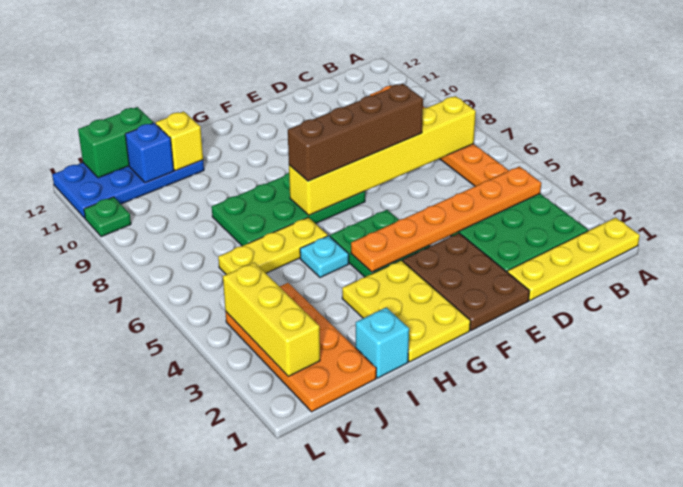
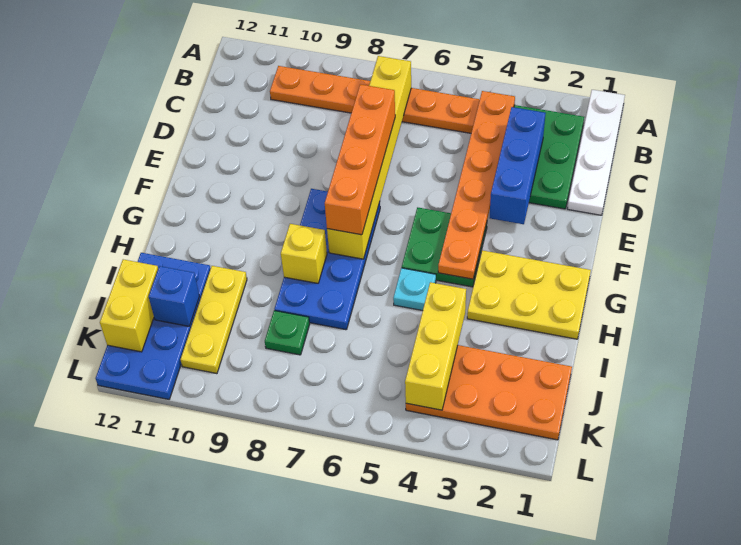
yellow 1x4 plate [507,218,640,301] -> white 1x4 plate [568,90,625,215]
none -> blue 1x3 brick [490,107,546,224]
brown 1x4 brick [288,84,423,181] -> orange 1x4 brick [325,84,395,235]
brown 2x3 plate [403,233,529,331] -> none
green 2x4 plate [212,173,365,246] -> blue 2x4 plate [274,189,380,330]
yellow 1x3 plate [218,217,328,275] -> yellow 1x3 plate moved to [181,266,247,374]
cyan 1x1 brick [356,307,409,378] -> none
yellow 1x1 brick [156,112,203,171] -> yellow 1x1 brick moved to [281,224,327,283]
green 1x2 brick [78,107,153,178] -> yellow 1x2 brick [100,259,158,352]
yellow 1x3 brick [223,262,320,376] -> yellow 1x3 brick turned to [405,282,466,410]
green 1x1 plate [84,197,131,237] -> green 1x1 plate moved to [265,310,310,355]

